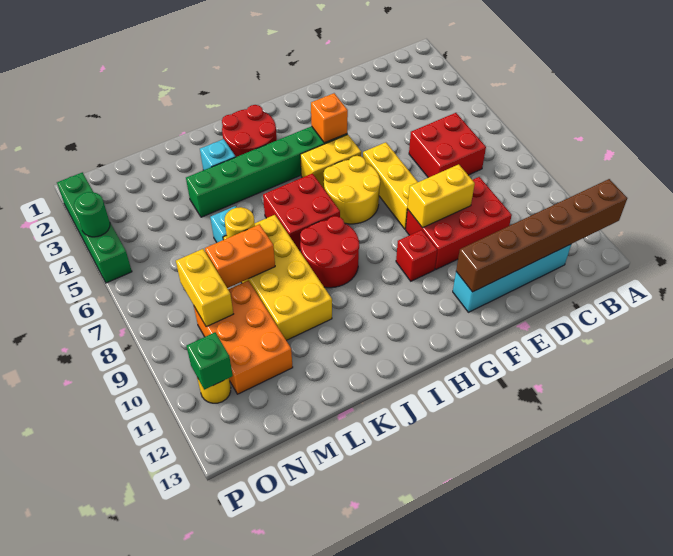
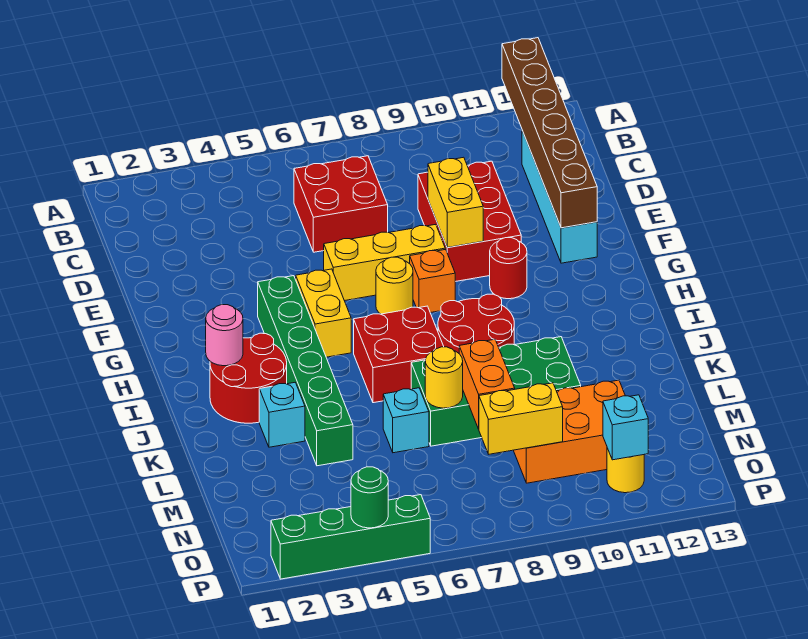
orange 1x1 brick [311,93,348,143] -> orange 1x1 brick moved to [410,249,455,313]
yellow 2x2 round brick [324,156,380,224] -> yellow 1x1 round brick [376,257,413,314]
red 1x1 brick [396,230,437,281] -> red 1x1 round brick [490,238,527,299]
none -> pink 1x1 round brick [206,305,243,366]
yellow 2x4 brick [223,215,332,340] -> green 2x4 brick [411,337,581,446]
green 1x1 brick [187,332,233,390] -> cyan 1x1 brick [603,395,648,460]

